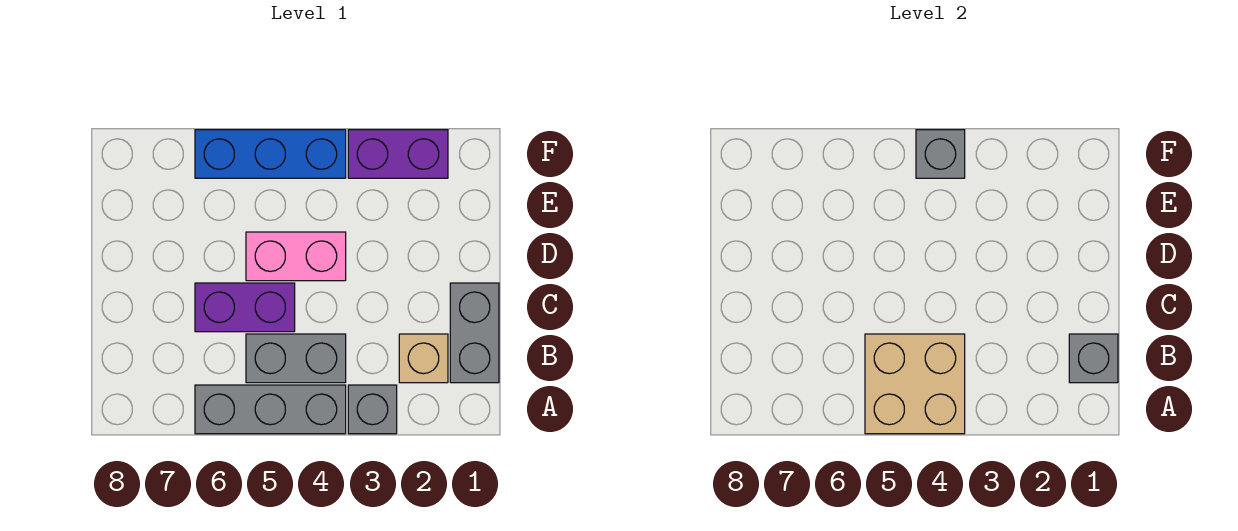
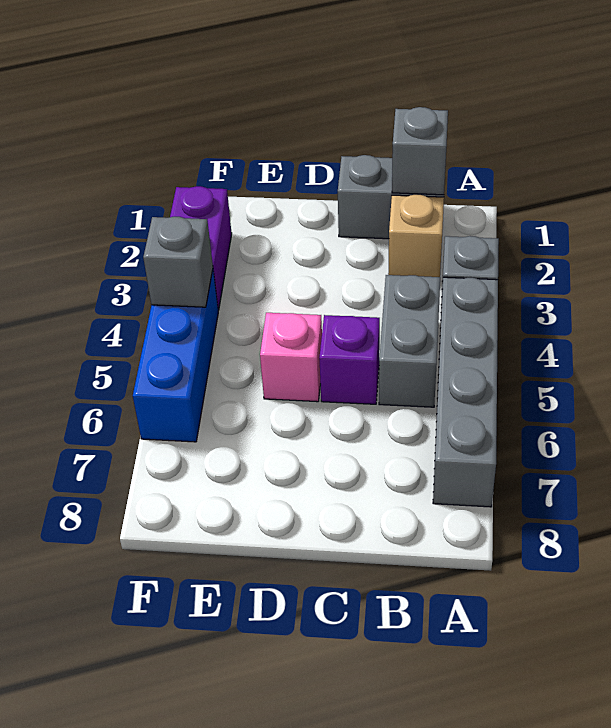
grey 1x3 brick [195,385,346,434] -> grey 1x4 brick [433,277,498,507]
tan 2x2 brick [865,334,965,434] -> none
purple 1x2 brick [195,283,295,332] -> purple 1x1 brick [319,315,380,404]
pink 1x2 brick [246,232,346,281] -> pink 1x1 brick [260,313,322,402]

